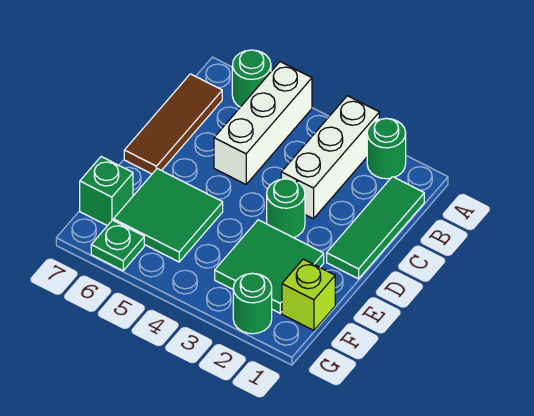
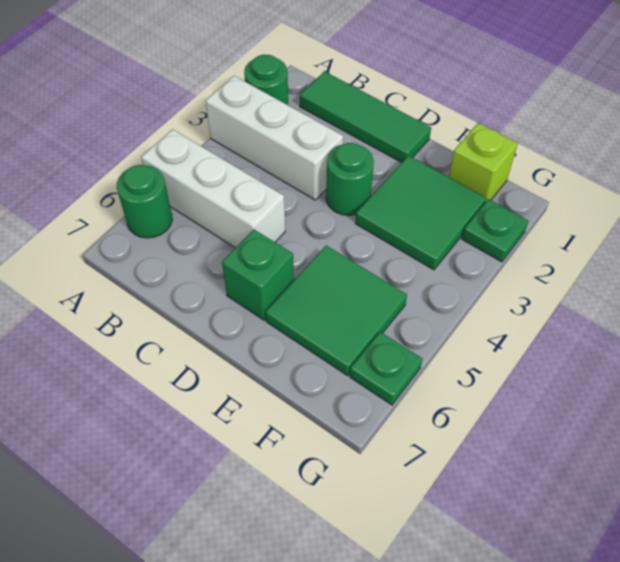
brown 1x3 tile [124,74,222,174] -> none
green 1x1 brick [80,157,133,226] -> green 1x1 brick moved to [222,230,294,320]
green 1x1 round brick [233,273,272,334] -> green 1x1 plate [462,199,528,262]

